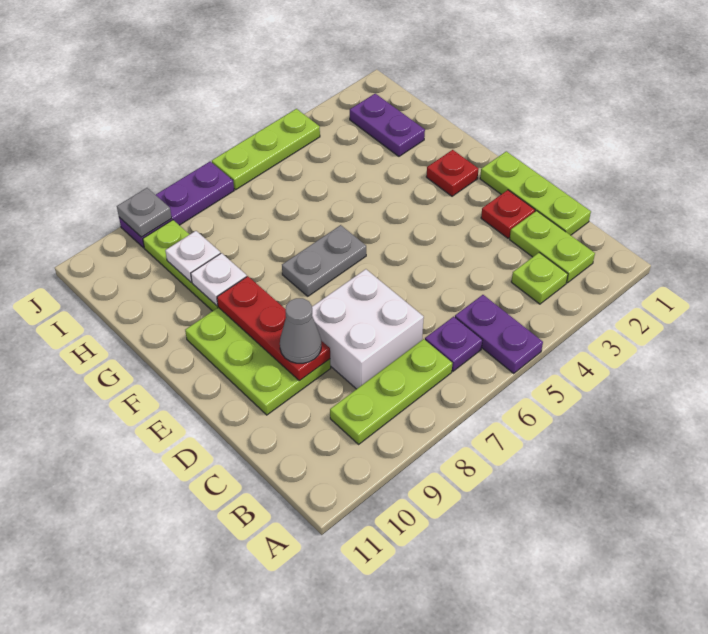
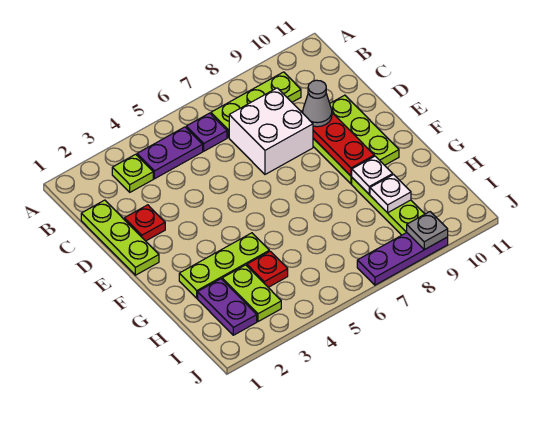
purple 1x2 plate [455,295,543,373] -> purple 1x2 plate turned to [137,127,203,179]
lime 1x2 plate [510,211,595,283] -> lime 1x2 plate moved to [222,265,281,322]
red 1x1 plate [426,150,478,196] -> red 1x1 plate moved to [247,251,288,287]
grey 1x2 plate [282,225,366,296] -> none
lime 1x3 plate [212,109,320,190] -> lime 1x3 plate moved to [179,233,269,298]

